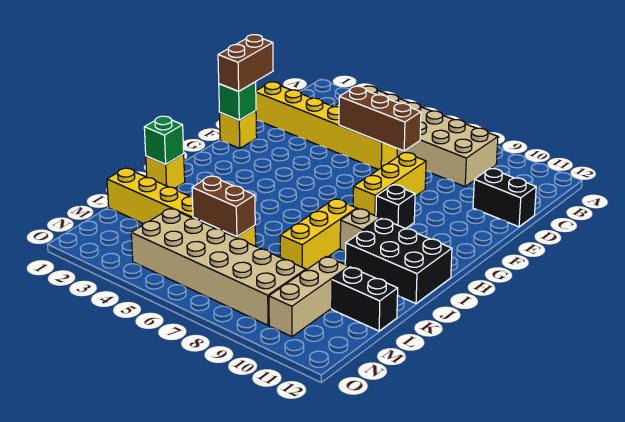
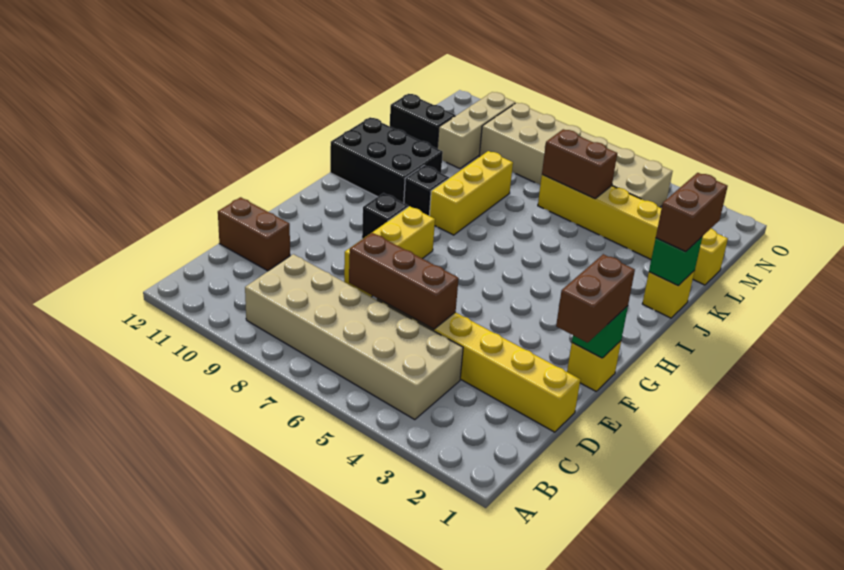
black 1x2 brick [473,169,536,227] -> brown 1x2 brick [218,197,290,271]
tan 1x1 brick [340,209,380,252] -> black 1x1 brick [404,165,449,216]
none -> brown 1x2 brick [656,173,728,252]

